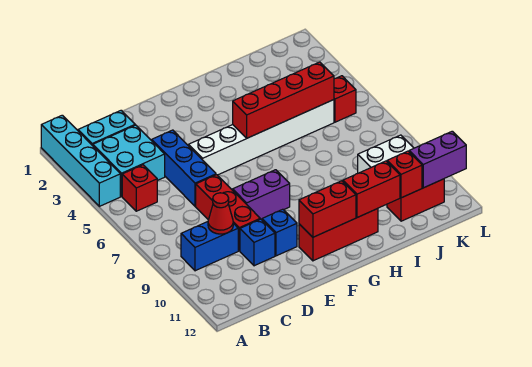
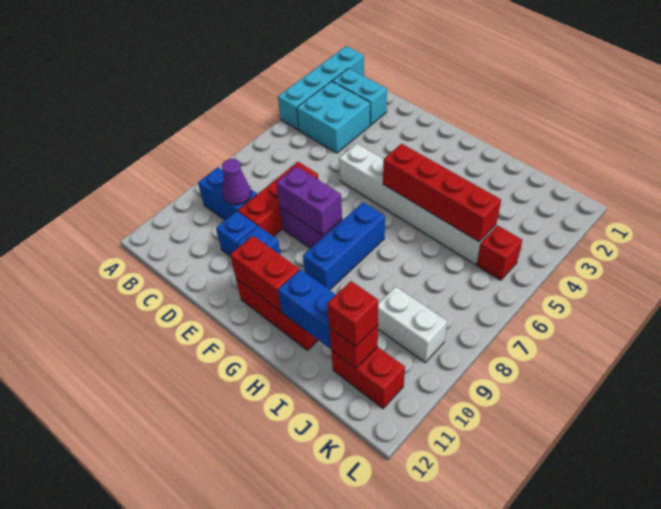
red 1x1 brick [122,165,157,211] -> red 1x1 brick moved to [327,281,378,347]
red 1x1 cone [208,193,233,234] -> purple 1x1 cone [222,159,251,205]
blue 1x3 brick [152,130,216,206] -> blue 1x3 brick moved to [303,202,385,290]
red 1x2 brick [343,161,400,217] -> blue 1x2 brick [278,269,336,349]
purple 1x2 brick [409,131,466,188] -> purple 1x2 brick moved to [276,166,342,236]

